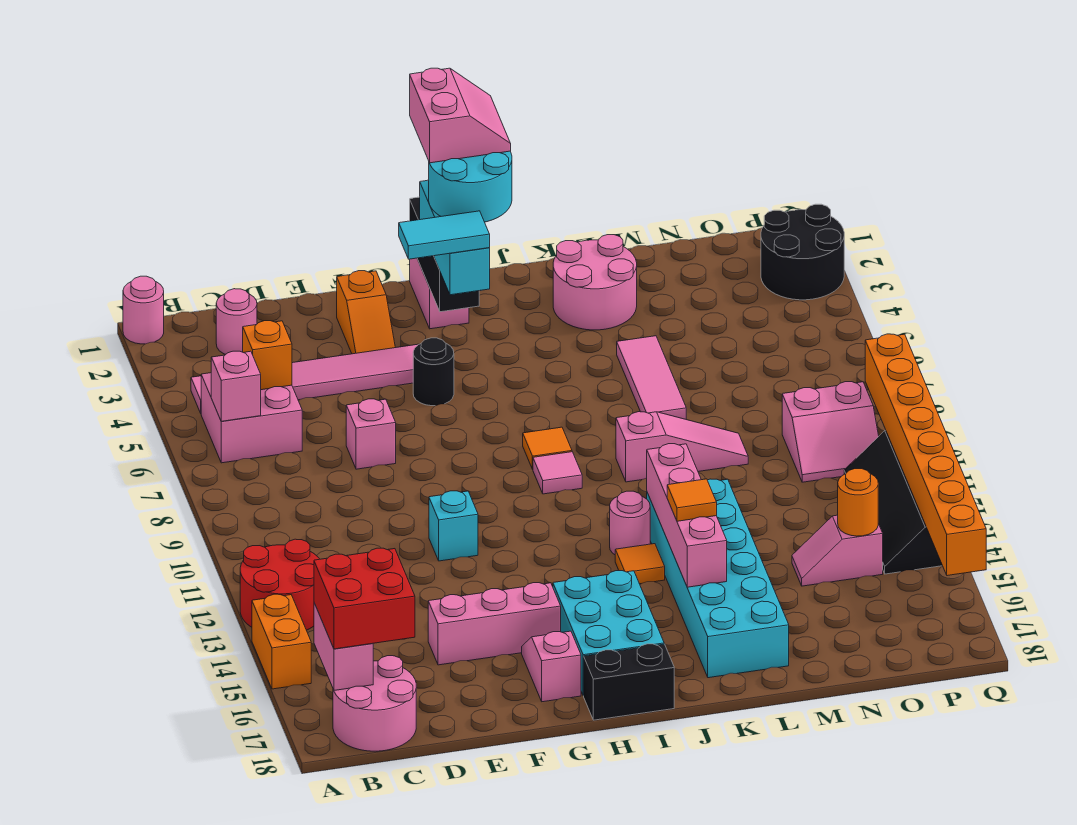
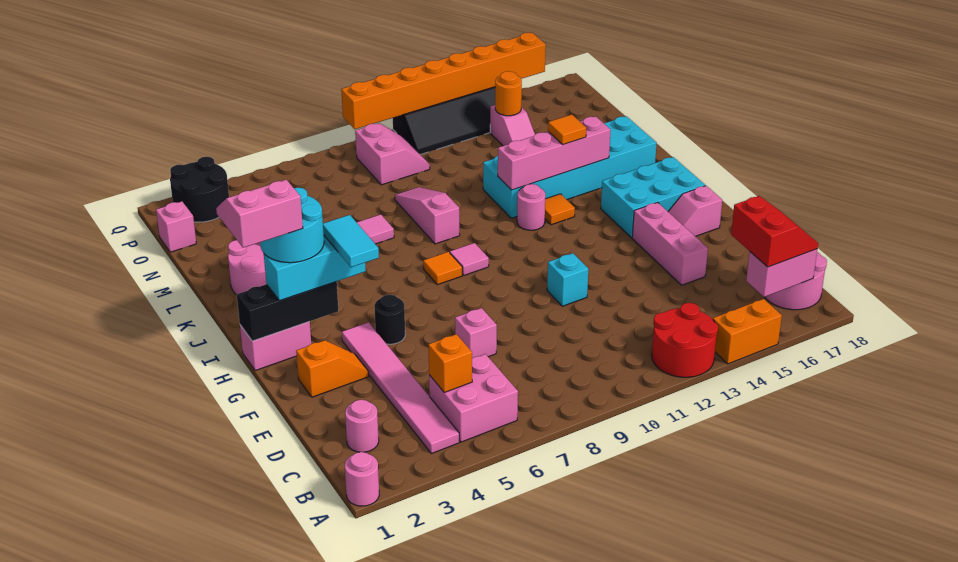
pink 1x1 brick [211,351,261,421] -> pink 1x1 brick moved to [156,202,196,252]
red 2x2 brick [314,548,415,649] -> red 2x2 slope [731,196,818,267]
black 1x2 brick [584,644,674,720] -> none

